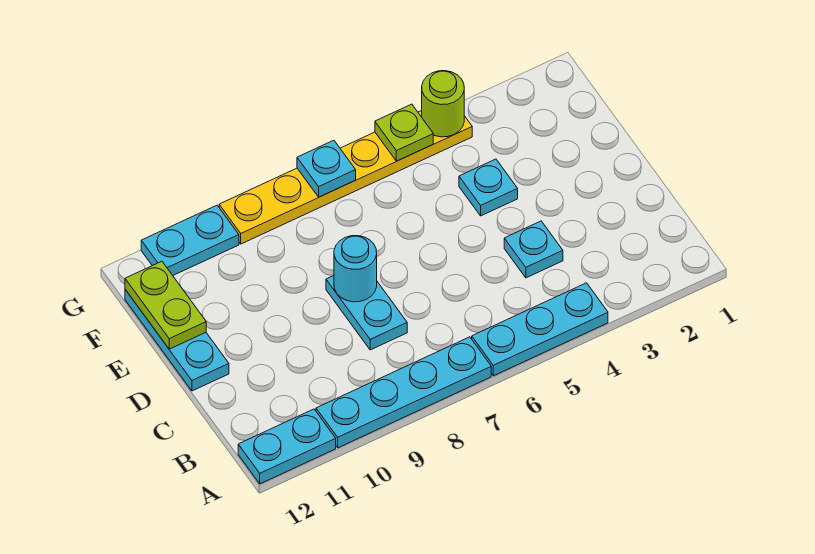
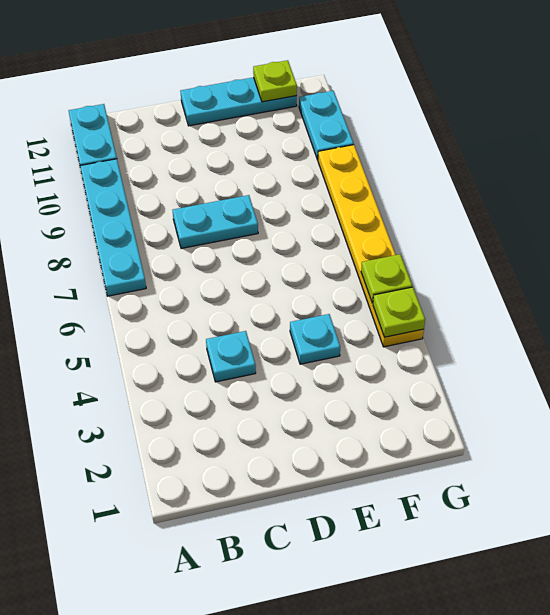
cyan 1x3 plate [472,283,608,376] -> none
cyan 1x1 round brick [334,236,377,302] -> none
lime 1x2 plate [125,261,206,349] -> lime 1x1 plate [253,60,297,102]
lime 1x1 round brick [422,71,464,137] -> lime 1x1 plate [373,287,425,337]
cyan 1x1 plate [297,140,356,197] -> none

